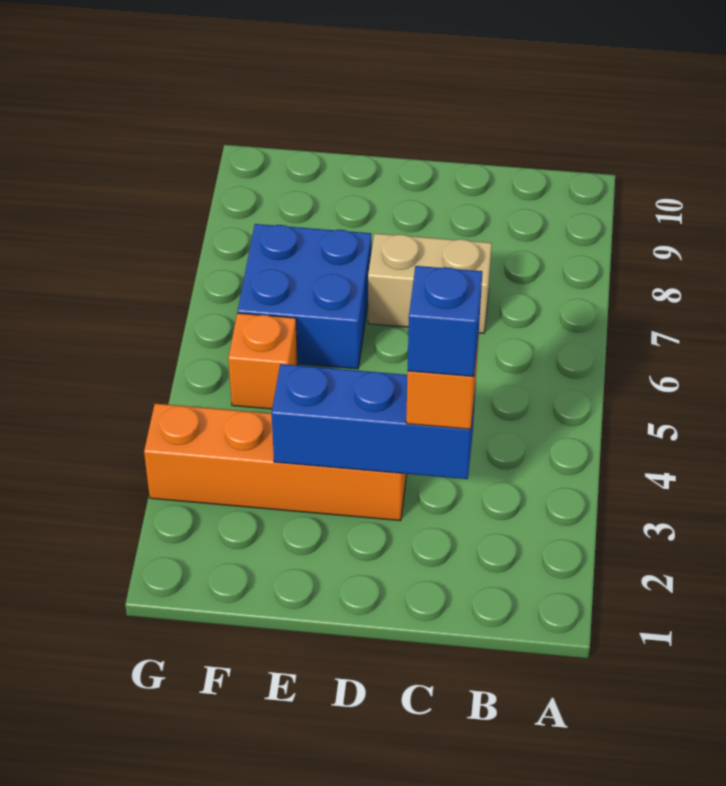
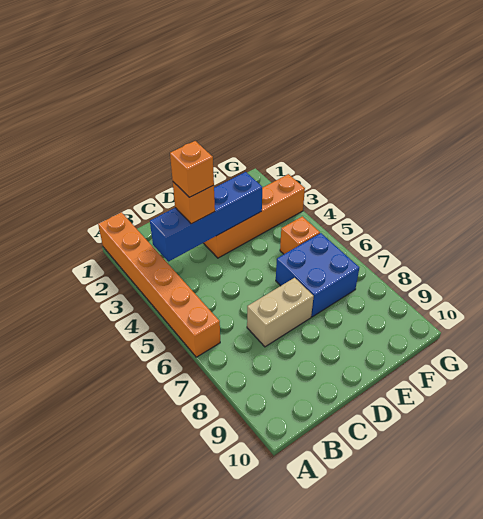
none -> orange 1x6 brick [98,212,220,357]
blue 1x3 brick [272,364,476,479] -> blue 1x4 brick [150,172,262,262]
blue 1x1 brick [408,266,482,377] -> orange 1x1 brick [170,141,214,197]

